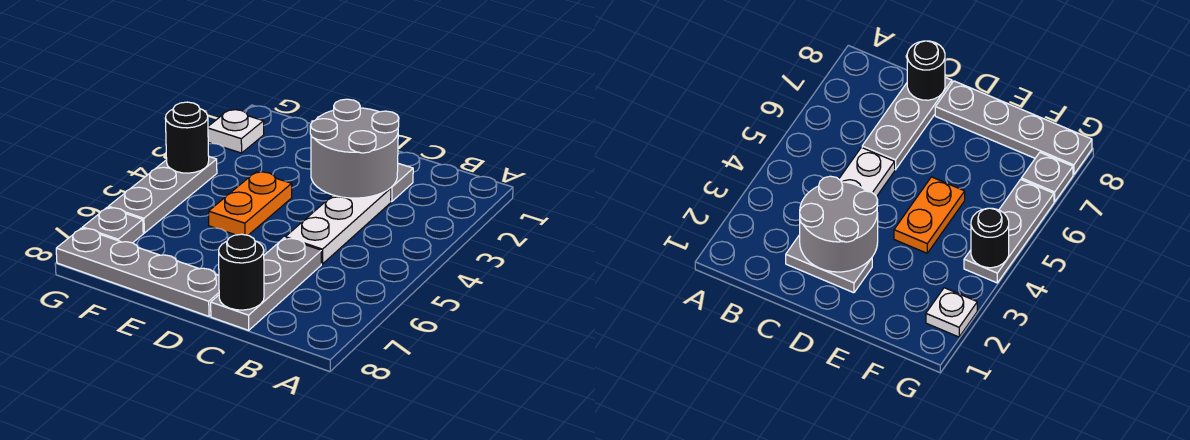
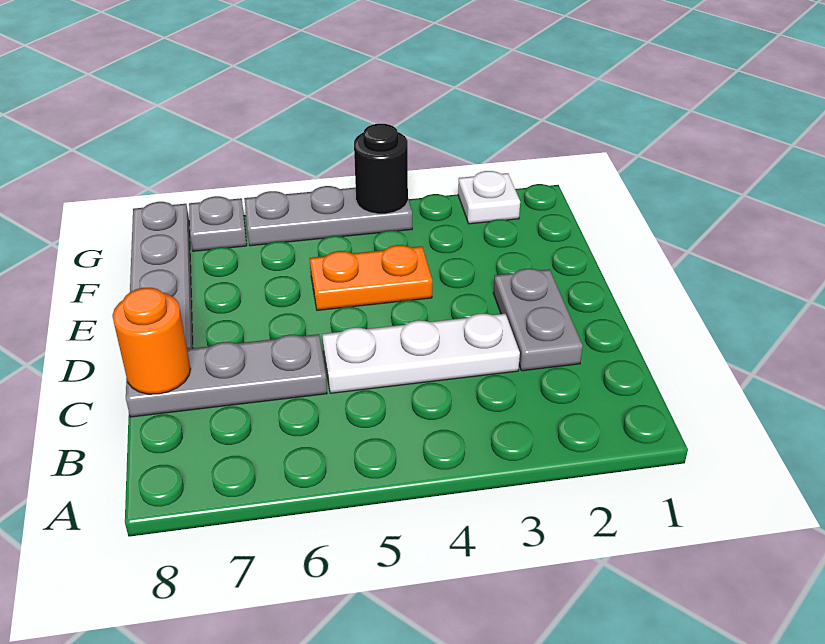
grey 2x2 round brick [310,99,399,198] -> none
black 1x1 round brick [219,234,264,310] -> orange 1x1 round brick [112,288,191,394]

